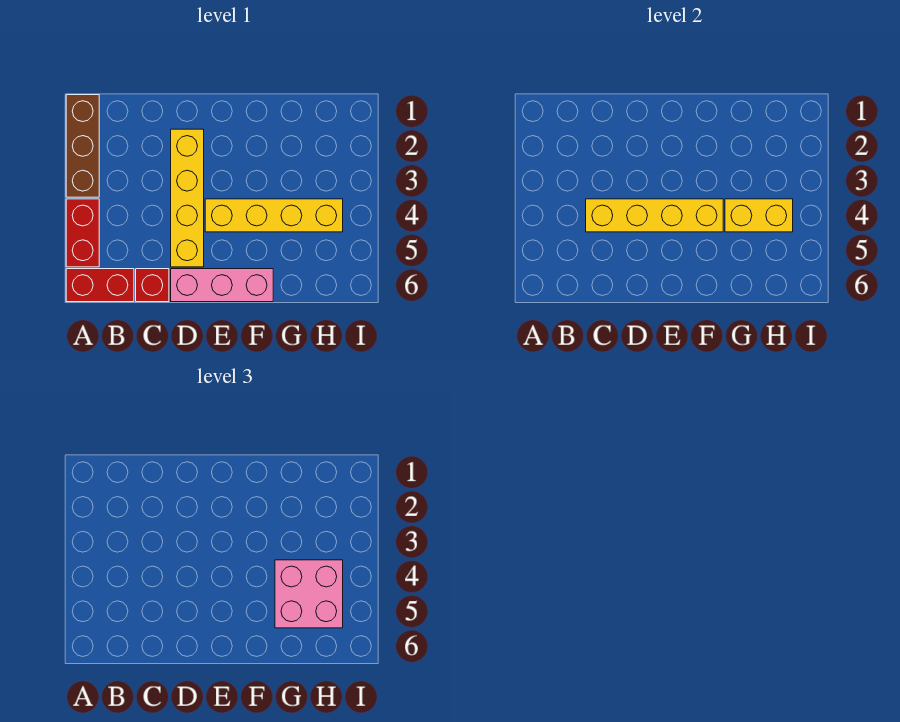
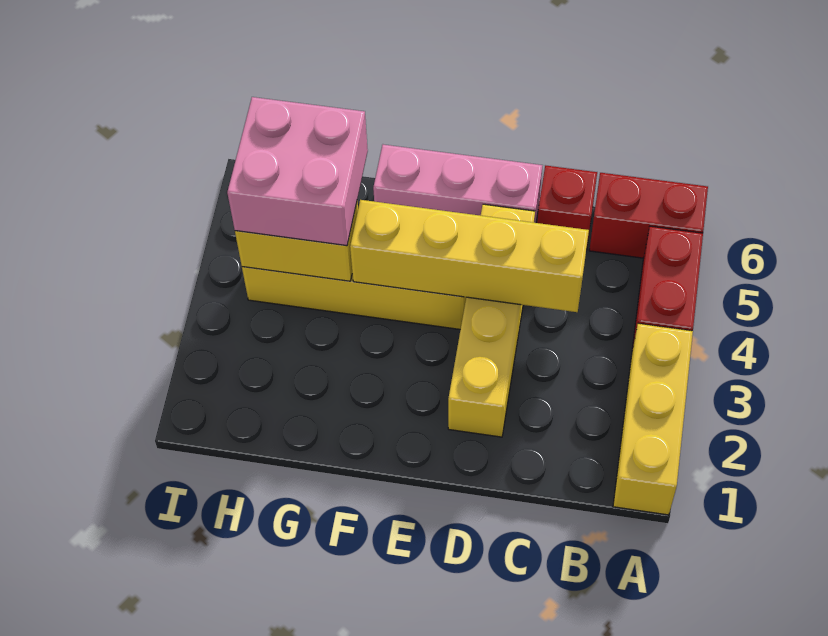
brown 1x3 brick [66,95,99,197] -> yellow 1x3 brick [613,323,693,515]

